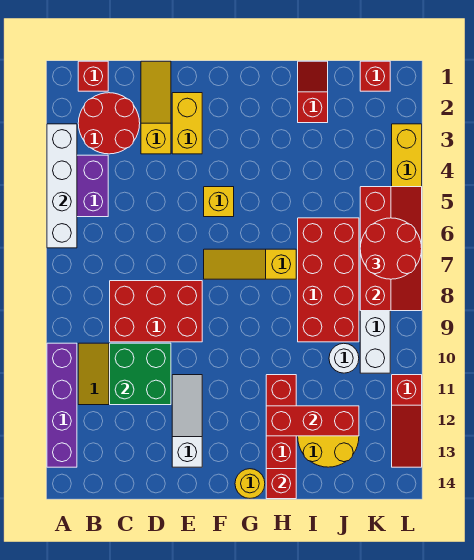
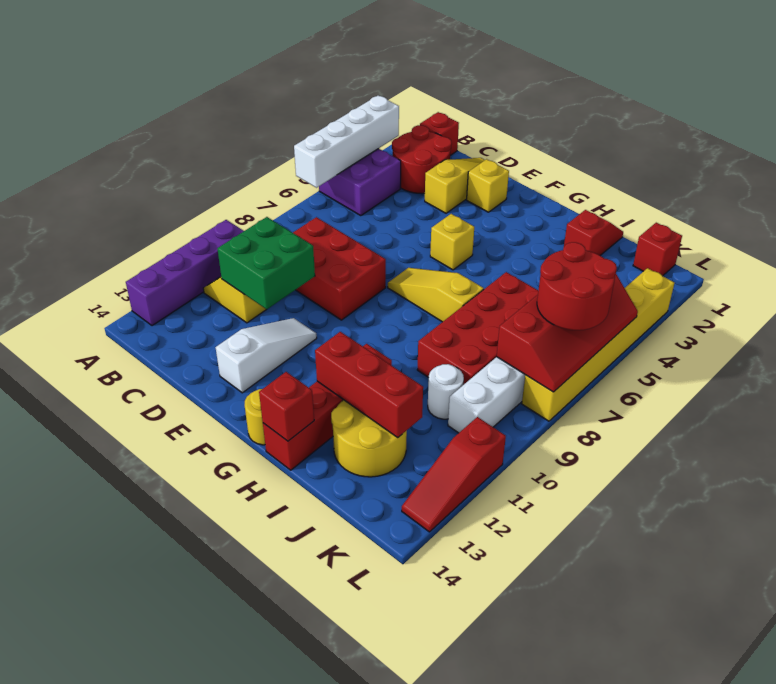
yellow 1x2 brick [172,93,202,154] -> yellow 1x1 brick [467,159,509,212]

